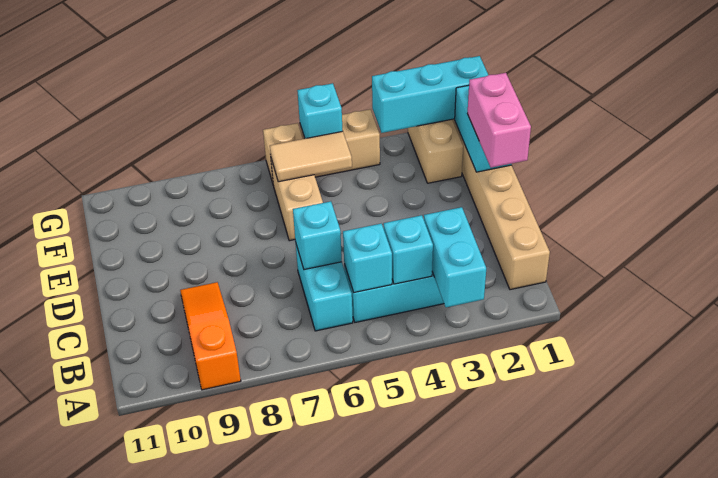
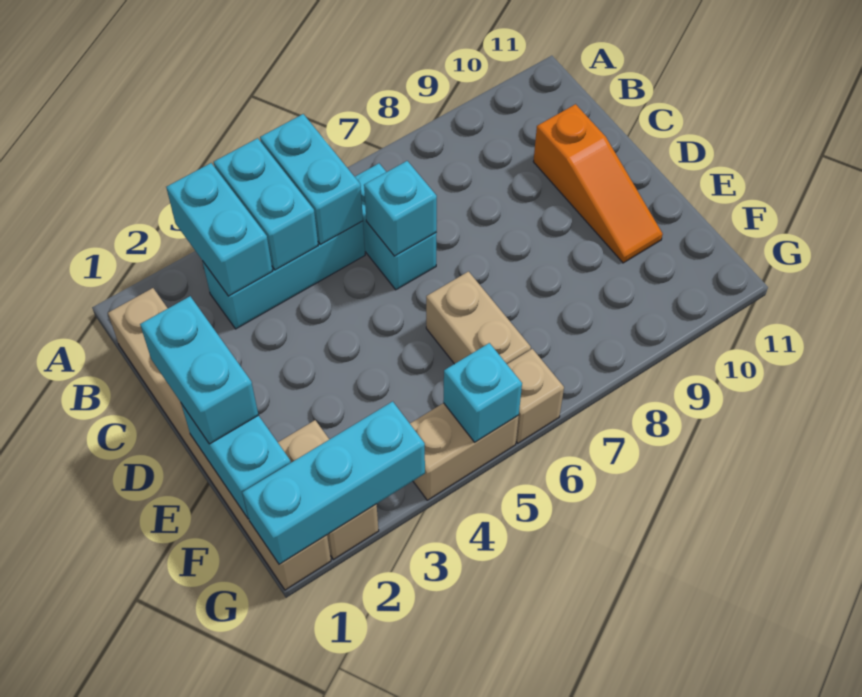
orange 1x3 slope [180,282,241,390] -> orange 1x3 slope moved to [533,104,663,263]
cyan 1x1 brick [384,215,433,284] -> cyan 1x2 brick [214,138,318,270]
cyan 1x1 brick [343,224,392,293] -> cyan 1x2 brick [260,114,363,244]
pink 1x2 brick [467,73,531,168] -> cyan 1x2 brick [140,296,258,444]
tan 1x2 tile [270,131,352,182] -> none

